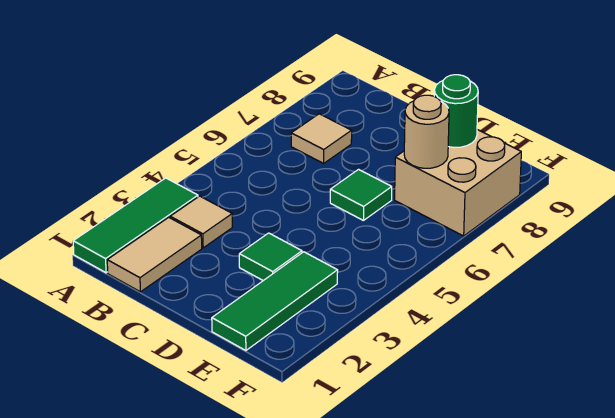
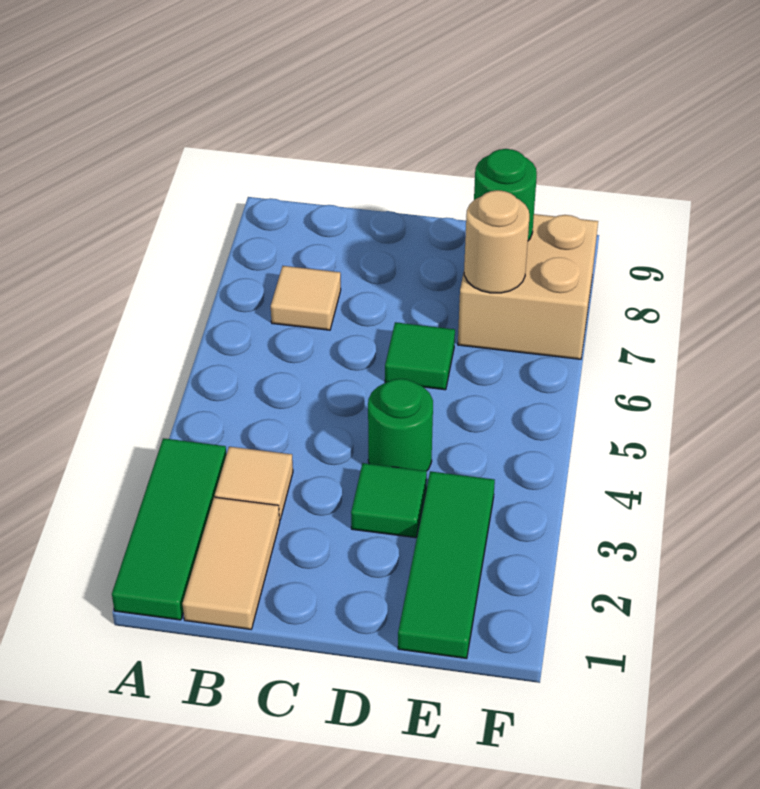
none -> green 1x1 round brick [368,379,433,471]

